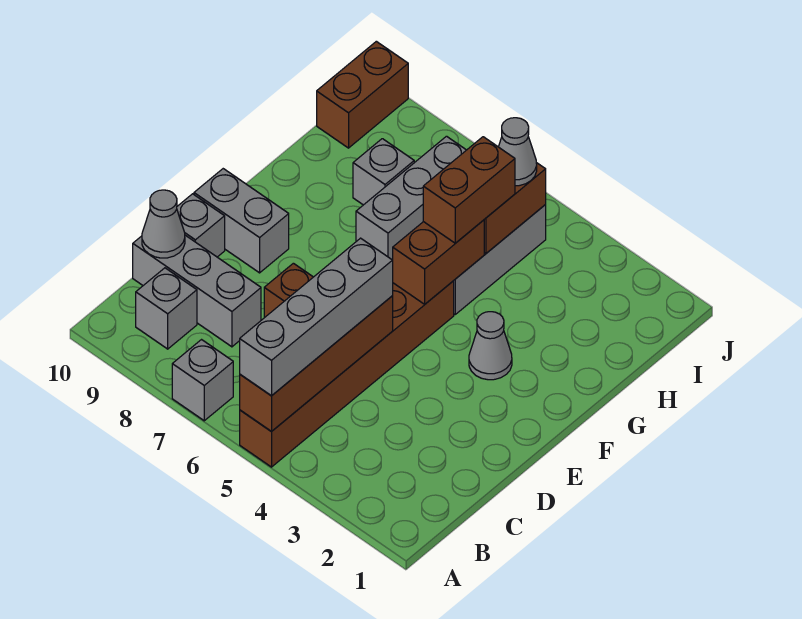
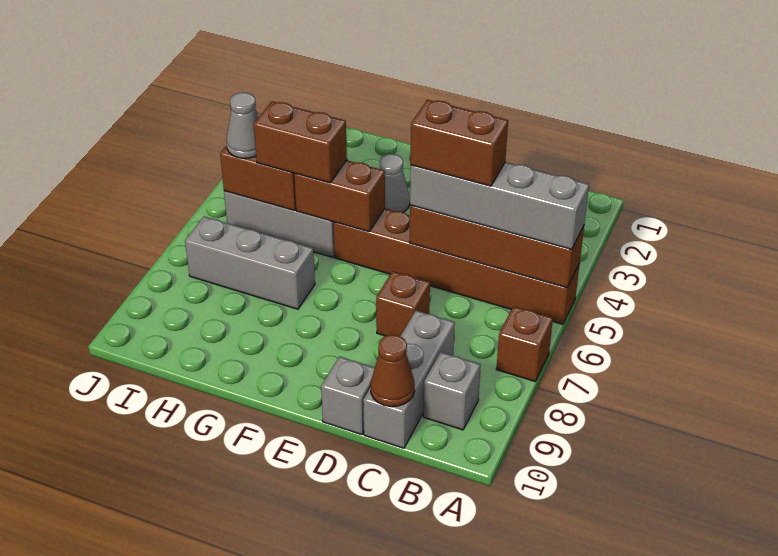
grey 1x1 brick [172,340,233,421] -> brown 1x1 brick [496,306,553,382]
grey 1x1 cone [142,190,185,258] -> brown 1x1 cone [370,335,415,407]
grey 1x2 brick [194,169,289,273] -> none
grey 1x1 brick [353,139,414,205] -> none
brown 1x2 brick [317,41,408,148] -> brown 1x2 brick moved to [411,100,508,186]

